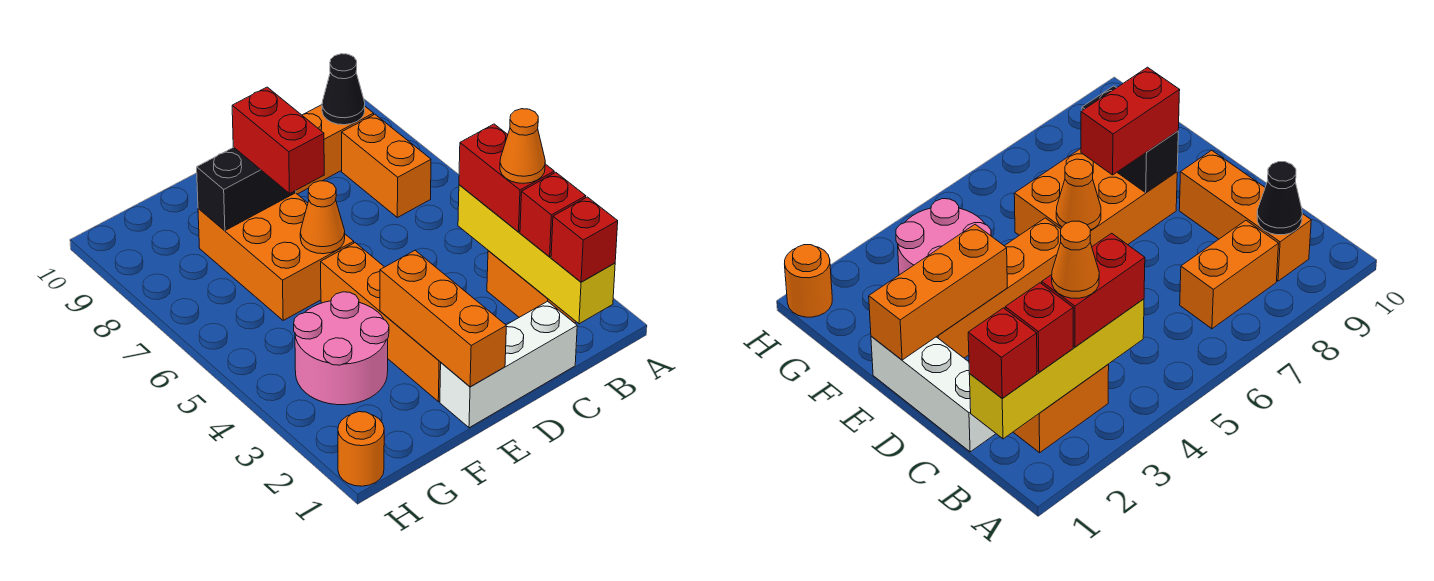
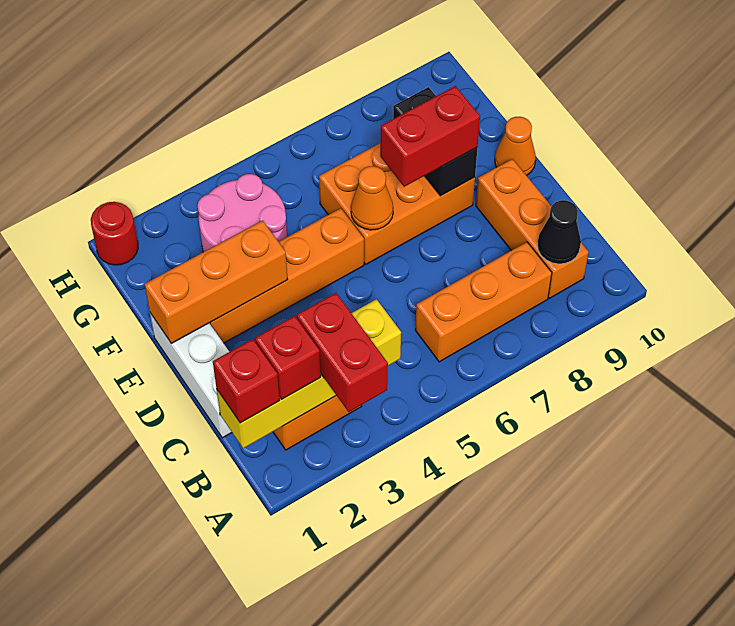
red 1x2 brick [459,124,554,232] -> red 1x2 brick turned to [297,293,388,412]
orange 1x1 cone [500,109,545,183] -> orange 1x1 cone moved to [495,117,536,176]
orange 1x2 brick [342,114,431,217] -> orange 1x3 brick [415,242,552,362]
orange 1x1 round brick [338,412,384,486] -> red 1x1 round brick [91,202,138,265]

